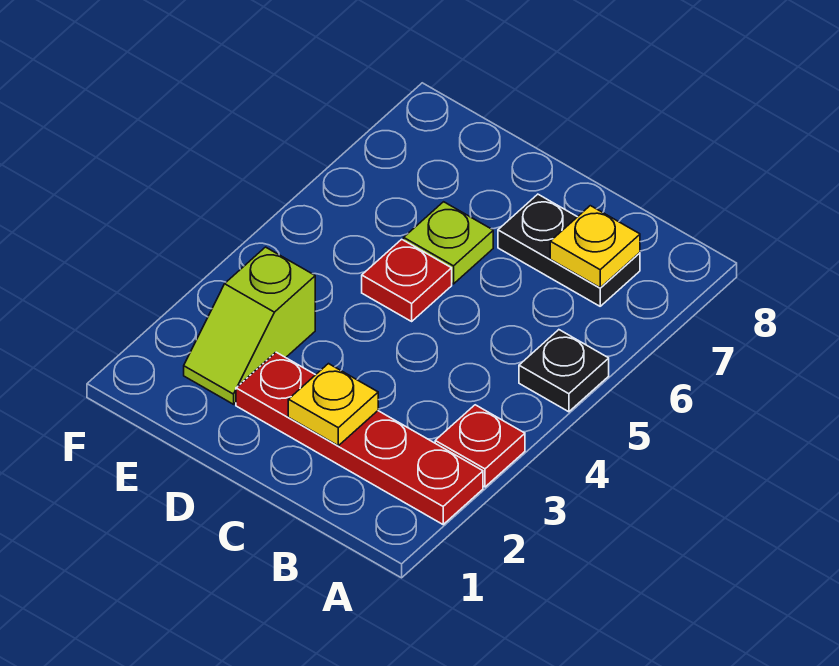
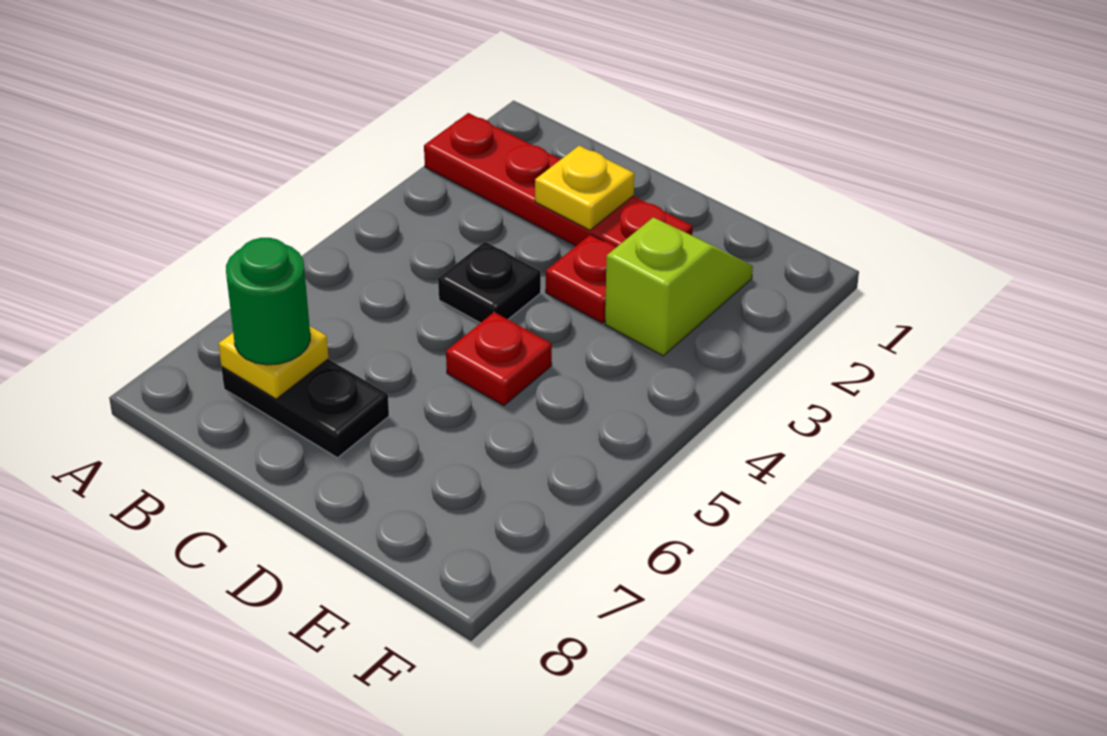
red 1x1 plate [435,405,525,487] -> red 1x1 plate moved to [546,235,616,323]
black 1x1 plate [519,330,609,412] -> black 1x1 plate moved to [438,242,541,323]
none -> green 1x1 round brick [226,238,310,365]
lime 1x1 plate [404,202,493,284] -> none

